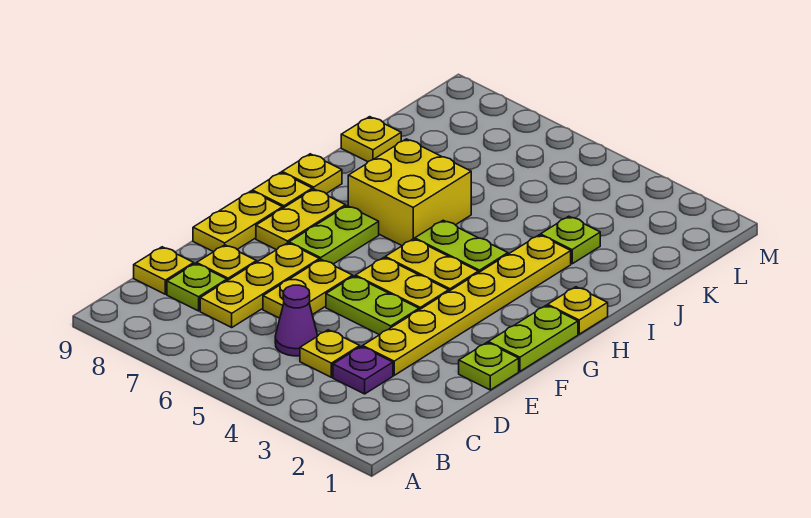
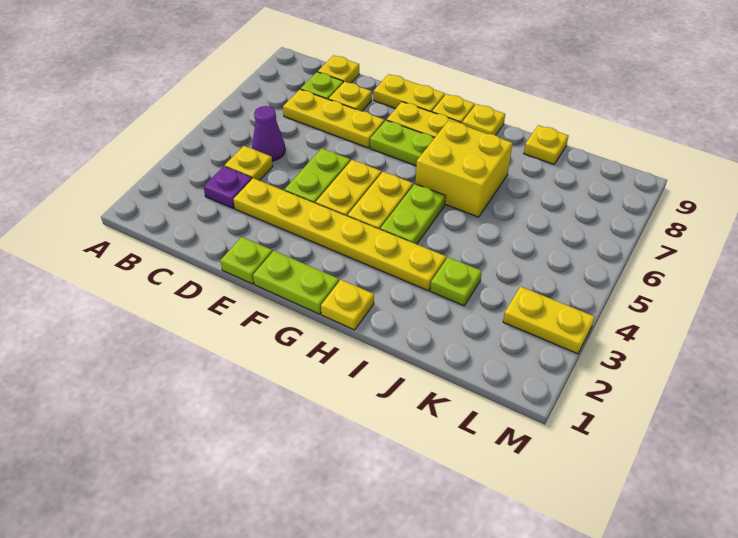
yellow 1x2 plate [263,260,353,318] -> yellow 1x2 plate moved to [503,287,595,354]

